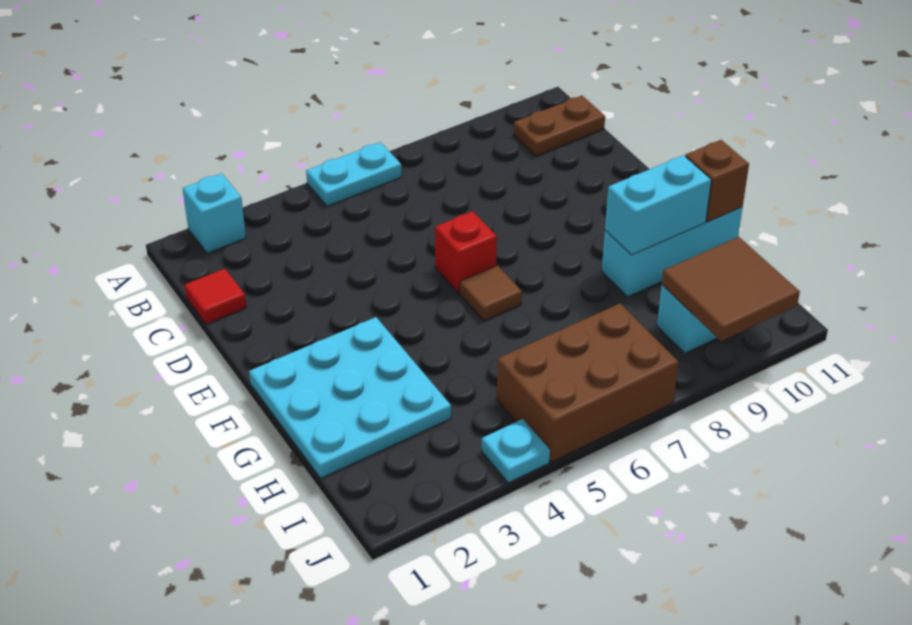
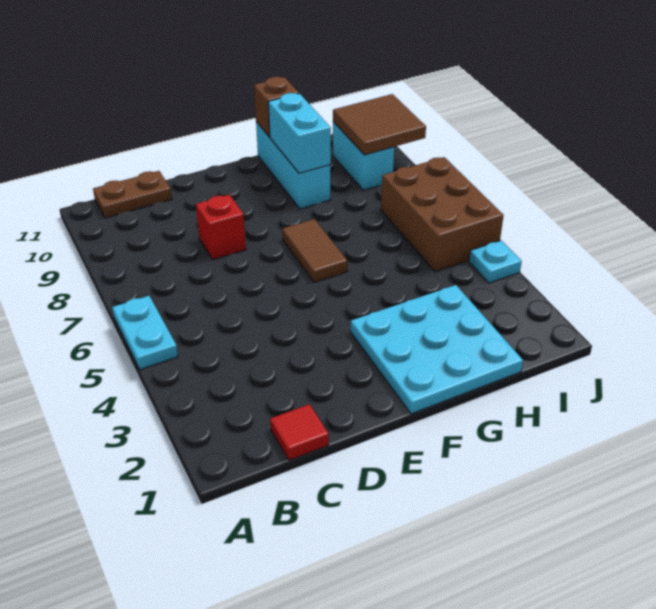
cyan 1x1 brick [182,173,246,253] -> none
brown 1x2 plate [514,96,605,156] -> brown 1x2 plate turned to [93,171,172,218]
red 1x1 brick [435,211,497,293] -> red 1x1 brick moved to [196,195,246,260]
brown 1x1 tile [460,266,522,321] -> brown 1x2 tile [282,219,347,282]

